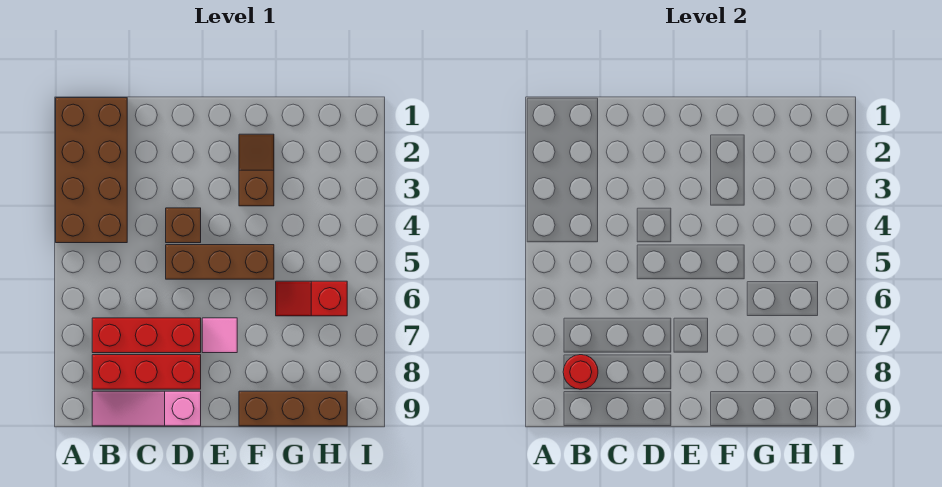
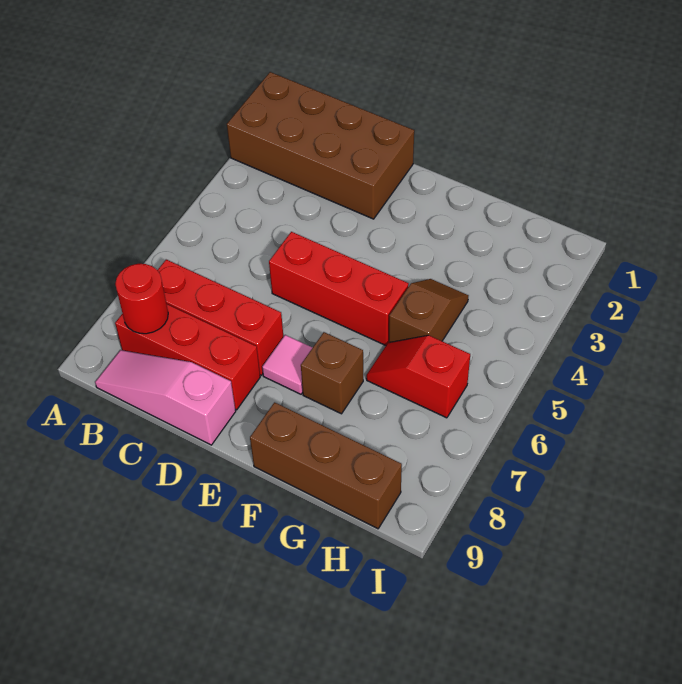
brown 2x4 brick [56,98,127,243] -> brown 2x4 brick turned to [227,72,414,219]
brown 1x1 brick [166,208,201,243] -> brown 1x1 brick moved to [301,332,363,414]
brown 1x3 brick [166,245,274,279] -> red 1x3 brick [269,232,409,345]
brown 1x2 slope [239,134,274,206] -> brown 1x2 slope moved to [389,279,469,343]

